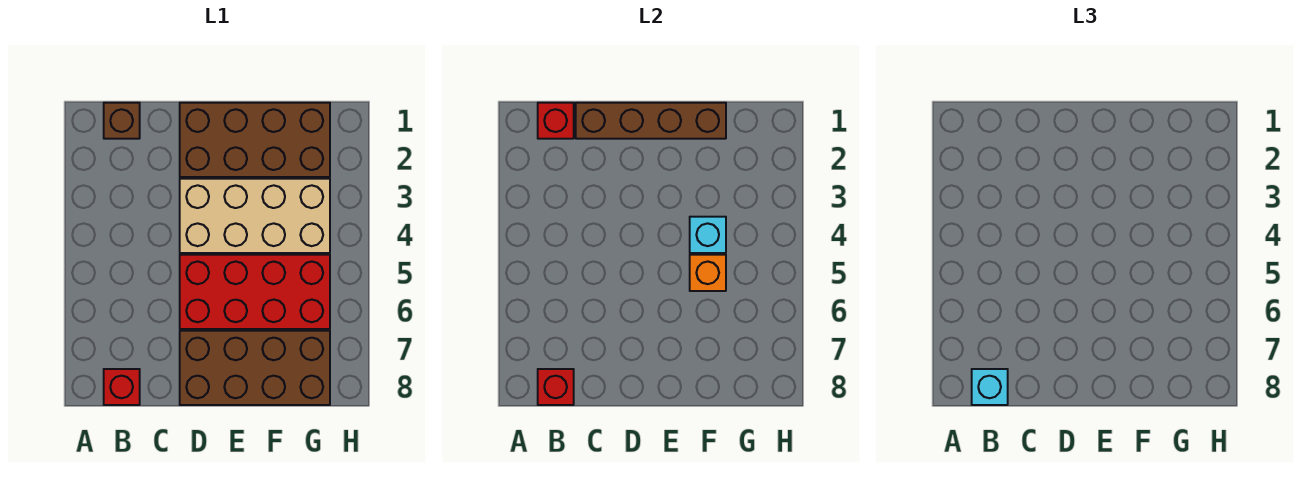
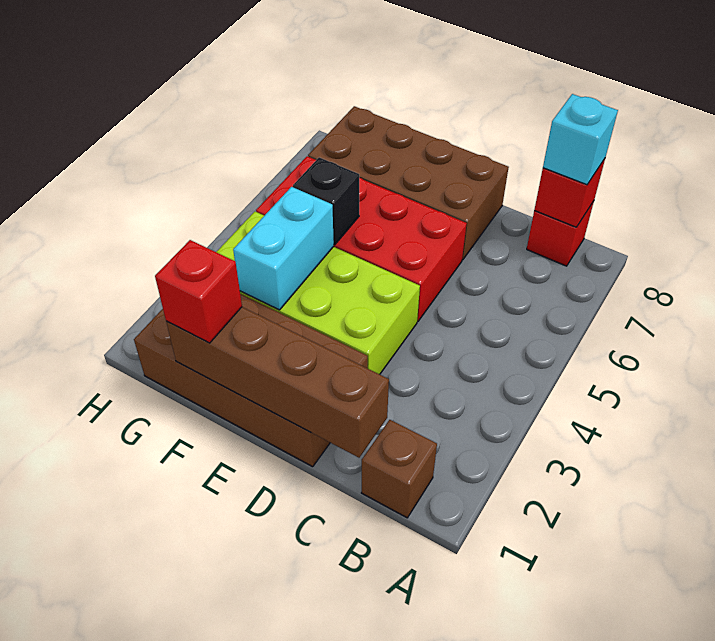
red 1x1 brick [538,103,574,139] -> red 1x1 brick moved to [155,240,242,343]
tan 2x4 brick [180,179,330,253] -> lime 2x4 brick [217,212,420,374]
cyan 1x1 brick [690,217,726,253] -> cyan 1x2 brick [233,187,334,310]
orange 1x1 brick [690,255,726,291] -> black 1x1 brick [293,157,359,245]

